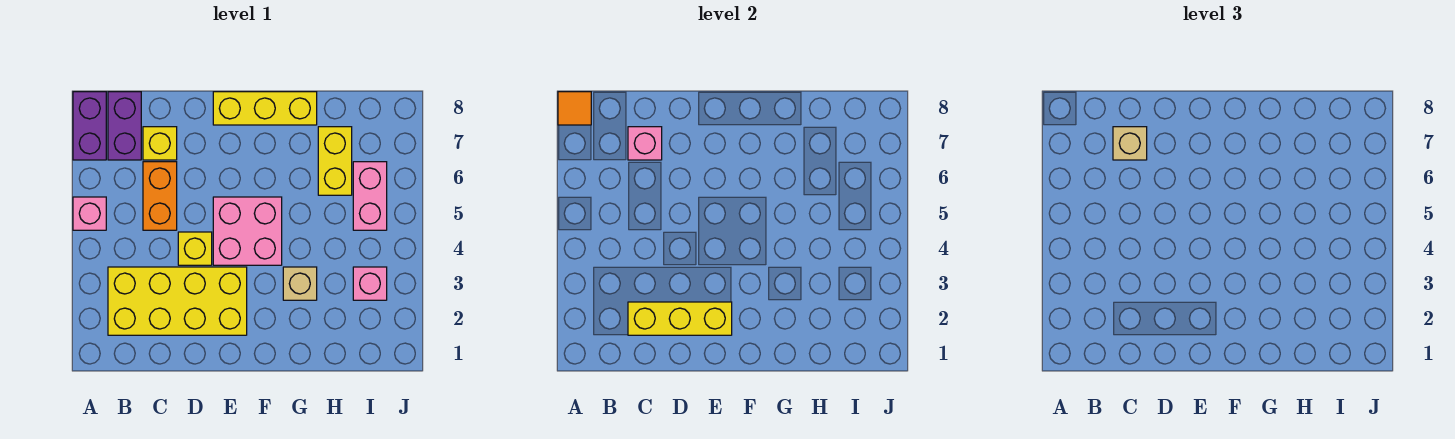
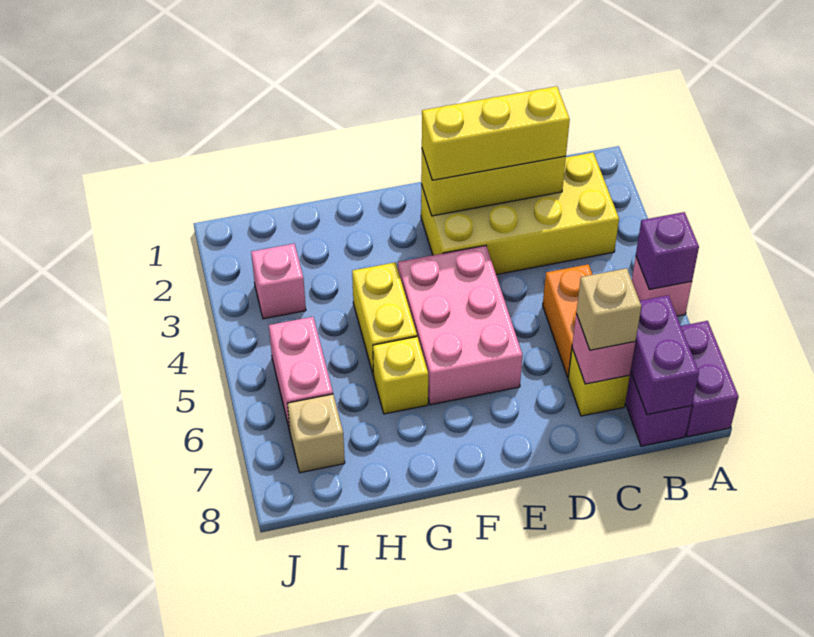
none -> purple 1x1 brick [636,212,699,289]
orange 1x1 tile [558,92,591,125] -> none
none -> purple 1x2 brick [631,295,699,415]
yellow 1x1 brick [178,232,212,265] -> yellow 1x1 brick moved to [373,337,428,414]
pink 2x2 brick [213,197,282,265] -> pink 2x3 brick [398,245,523,405]
yellow 1x3 brick [213,92,317,125] -> yellow 1x3 brick moved to [422,86,570,180]
tan 1x1 brick [283,267,317,300] -> tan 1x1 brick moved to [287,394,345,473]
yellow 1x2 brick [318,127,352,195] -> yellow 1x2 brick moved to [352,262,417,376]

